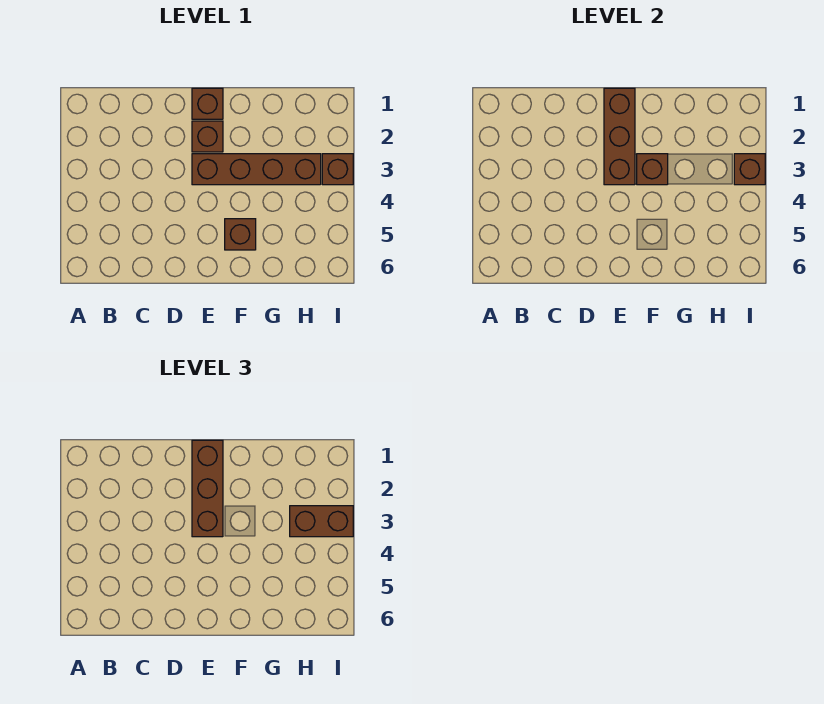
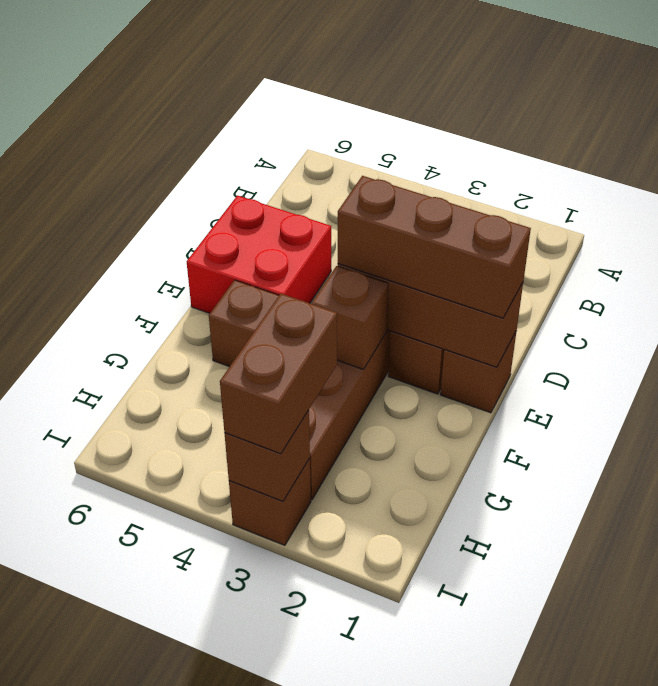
none -> red 2x2 brick [187,196,331,313]

